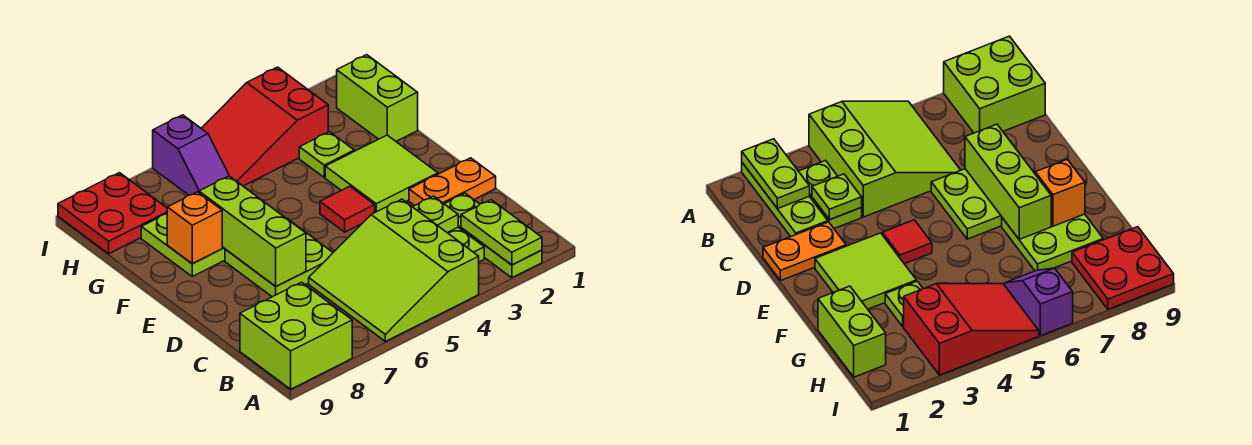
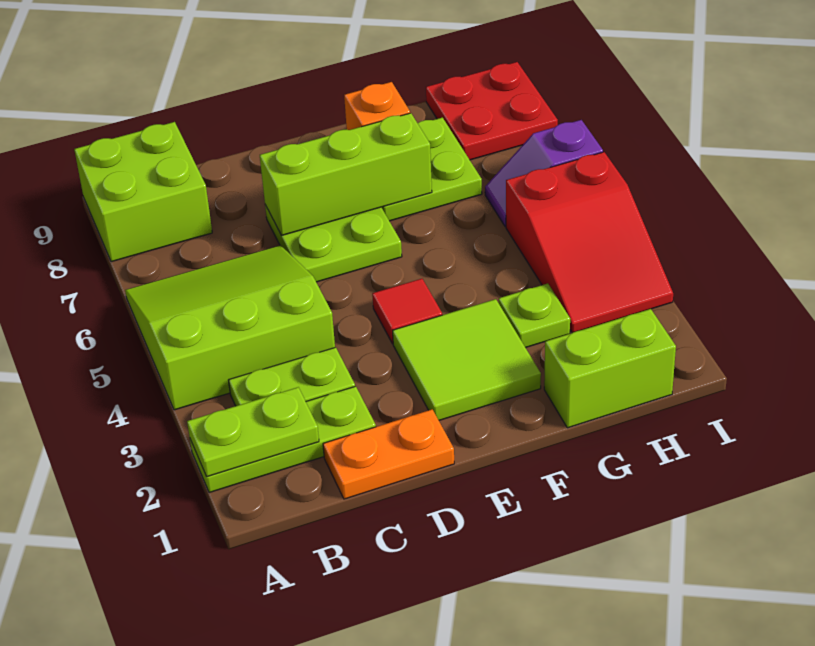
lime 1x1 plate [413,196,458,233] -> none
orange 1x2 plate [409,158,496,206] -> orange 1x2 plate turned to [323,409,454,499]
red 2x3 slope [201,67,328,186] -> red 2x3 slope turned to [506,152,673,333]

